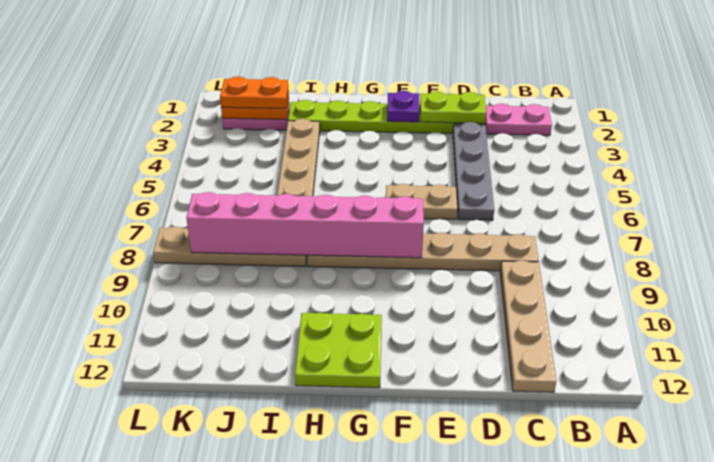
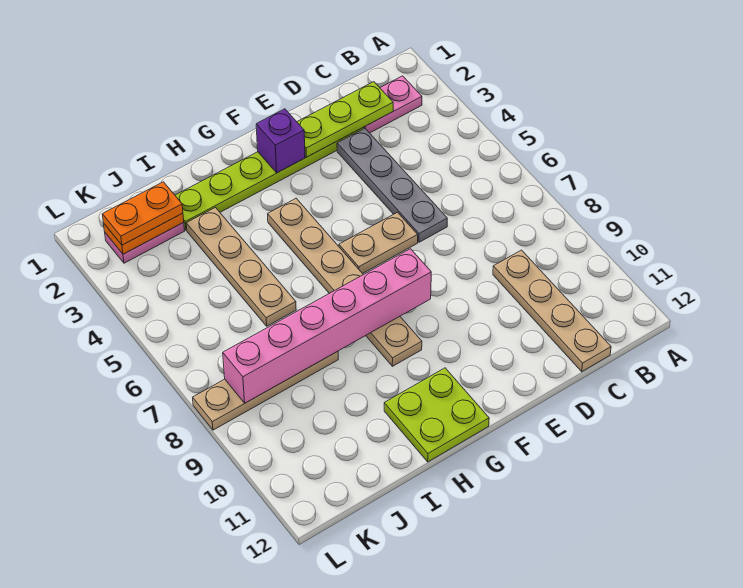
tan 1x6 plate [307,232,539,271] -> tan 1x6 plate turned to [268,198,422,366]
lime 1x2 plate [420,91,486,123] -> lime 1x3 plate [297,82,393,157]
purple 1x1 plate [387,91,419,122] -> purple 1x1 brick [256,109,305,173]

